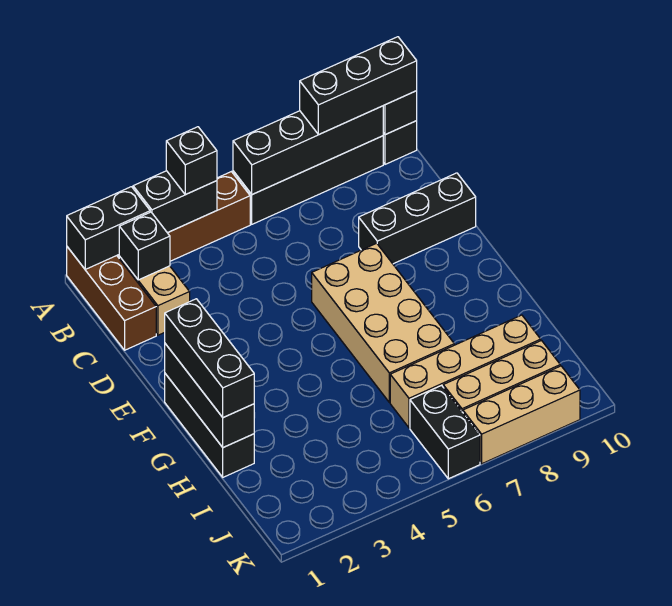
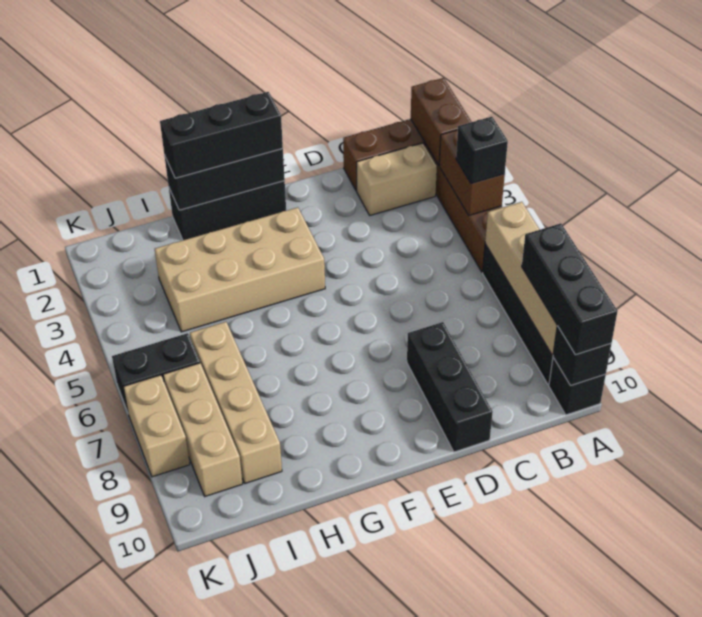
black 1x2 brick [67,187,150,269] -> brown 1x2 brick [411,78,471,165]
black 1x2 brick [133,171,217,233] -> brown 1x2 brick [439,130,505,215]
black 1x4 brick [233,106,383,195] -> tan 1x4 brick [485,202,557,355]
black 1x1 brick [119,212,170,280] -> none
tan 2x4 brick [312,243,454,402] -> tan 2x4 brick moved to [155,207,325,332]
tan 1x3 brick [463,366,580,464] -> tan 1x2 brick [123,375,190,477]

